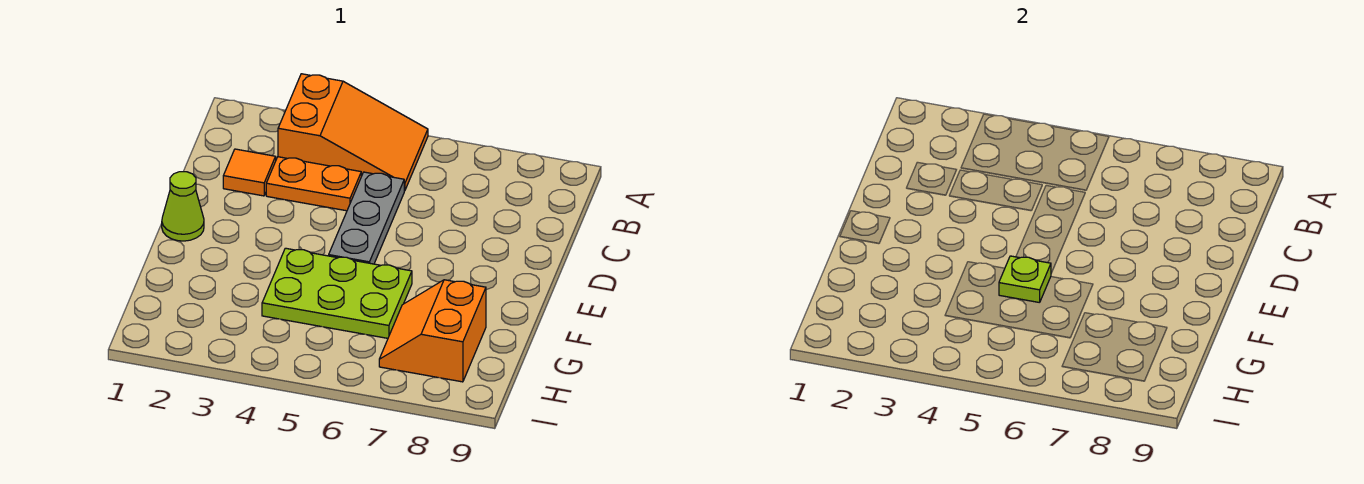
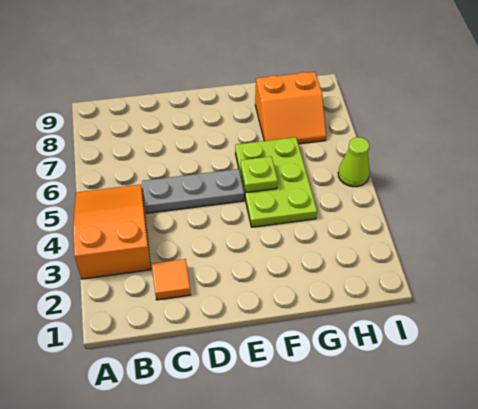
orange 1x2 plate [266,157,361,211] -> none
lime 1x1 cone [162,172,204,241] -> lime 1x1 cone moved to [338,137,370,187]

